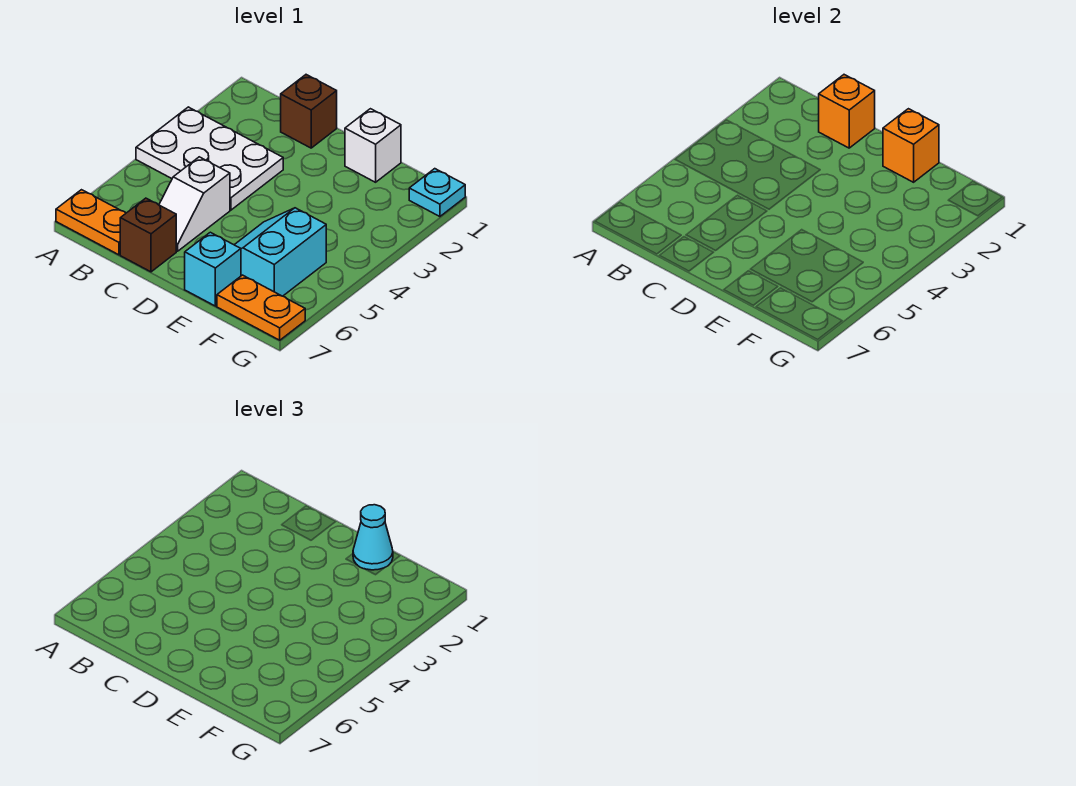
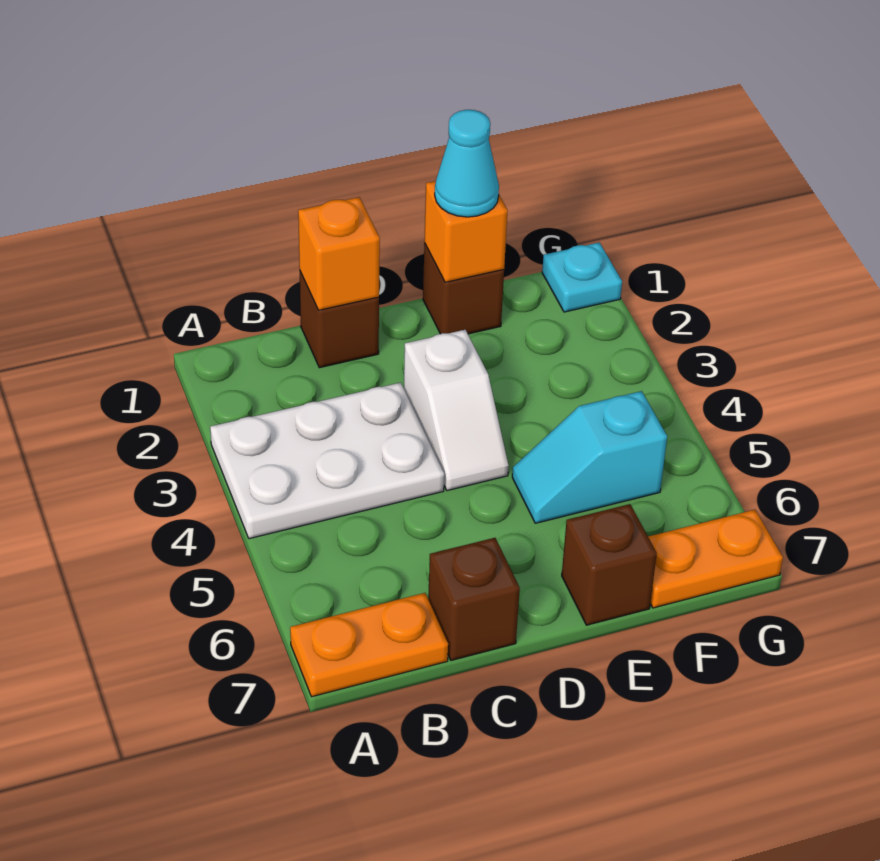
white 1x2 slope [159,157,230,251] -> white 1x2 slope moved to [404,330,509,491]
white 1x1 brick [345,109,401,182] -> brown 1x1 brick [423,243,504,334]
cyan 2x2 slope [235,208,326,296] -> cyan 1x2 slope [512,391,667,523]
cyan 1x1 brick [185,232,241,306] -> brown 1x1 brick [562,504,657,625]

